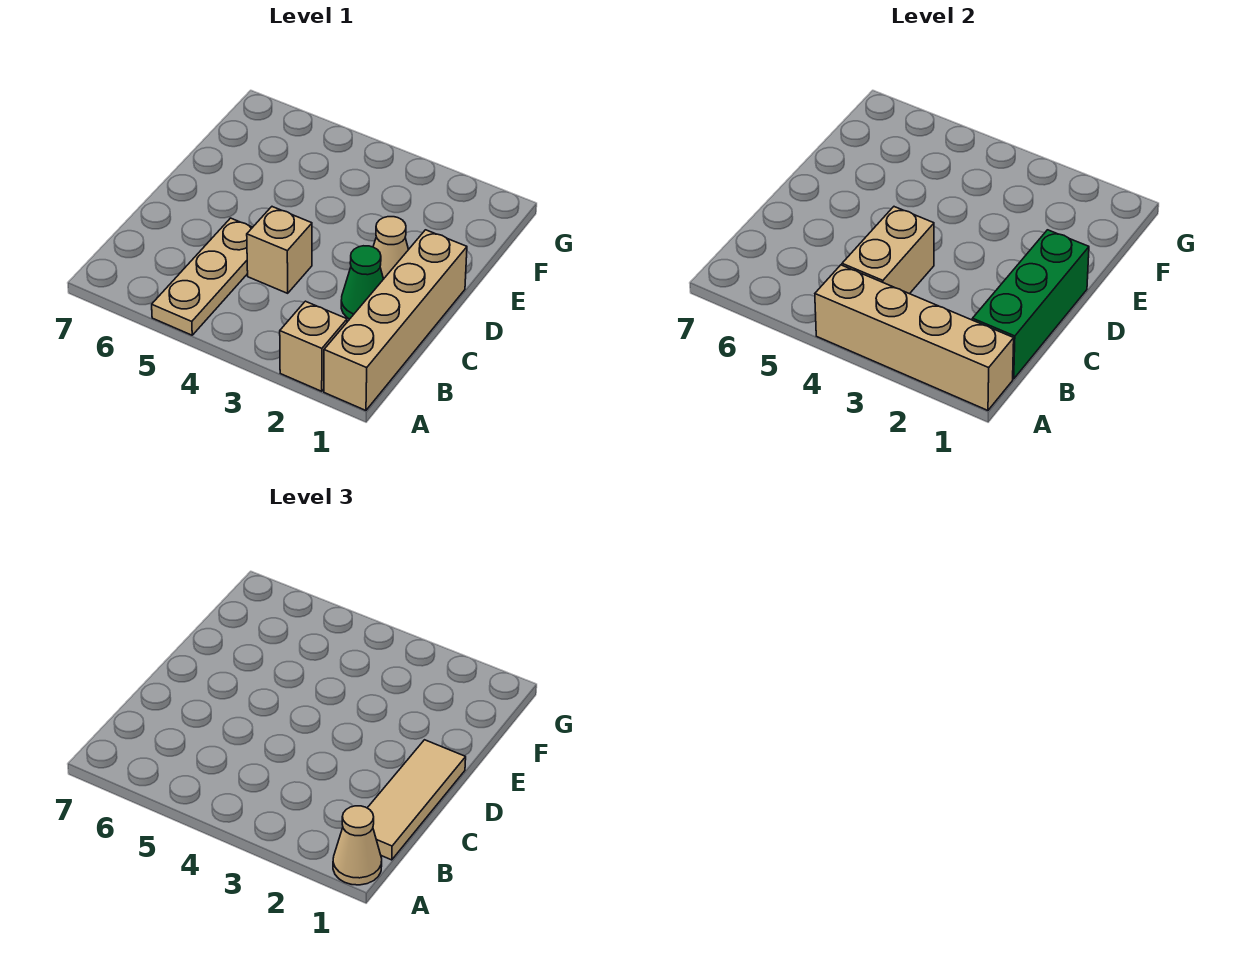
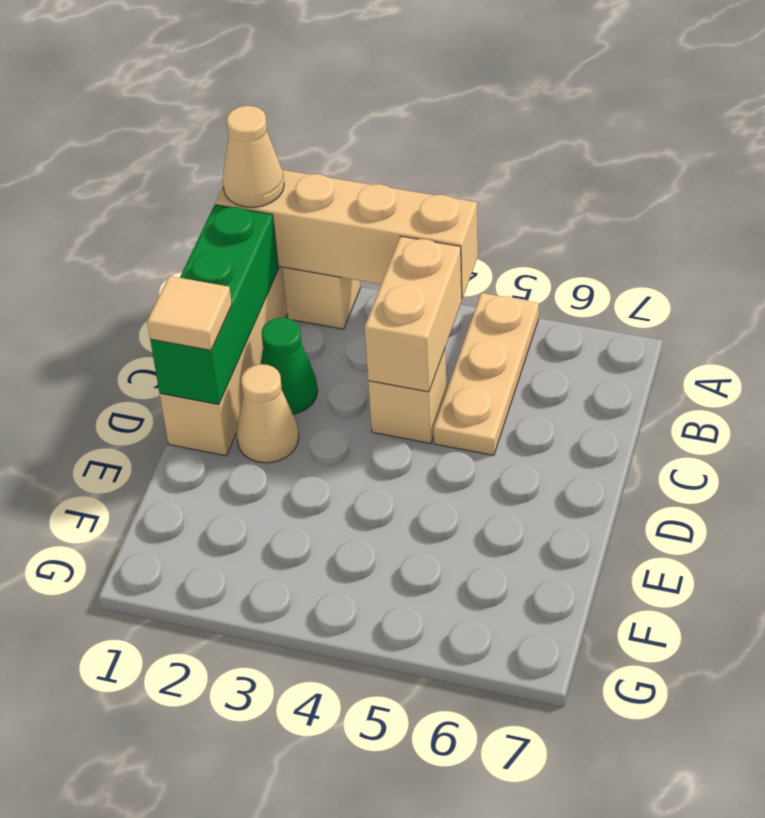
tan 1x3 tile [368,740,466,860] -> tan 1x1 tile [147,276,232,350]

